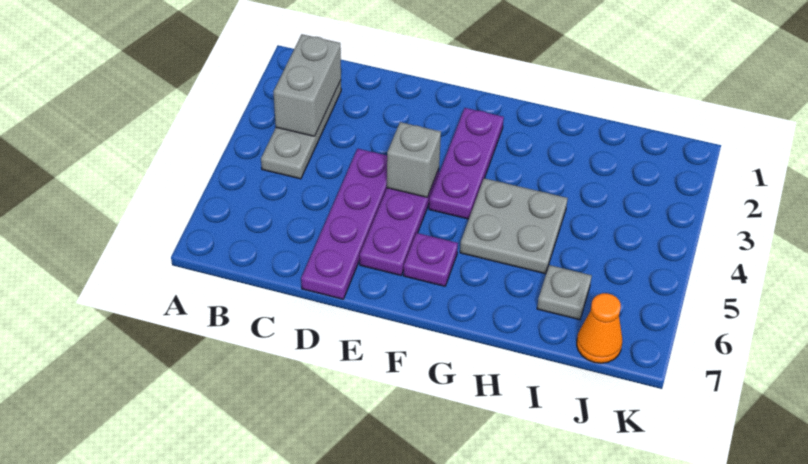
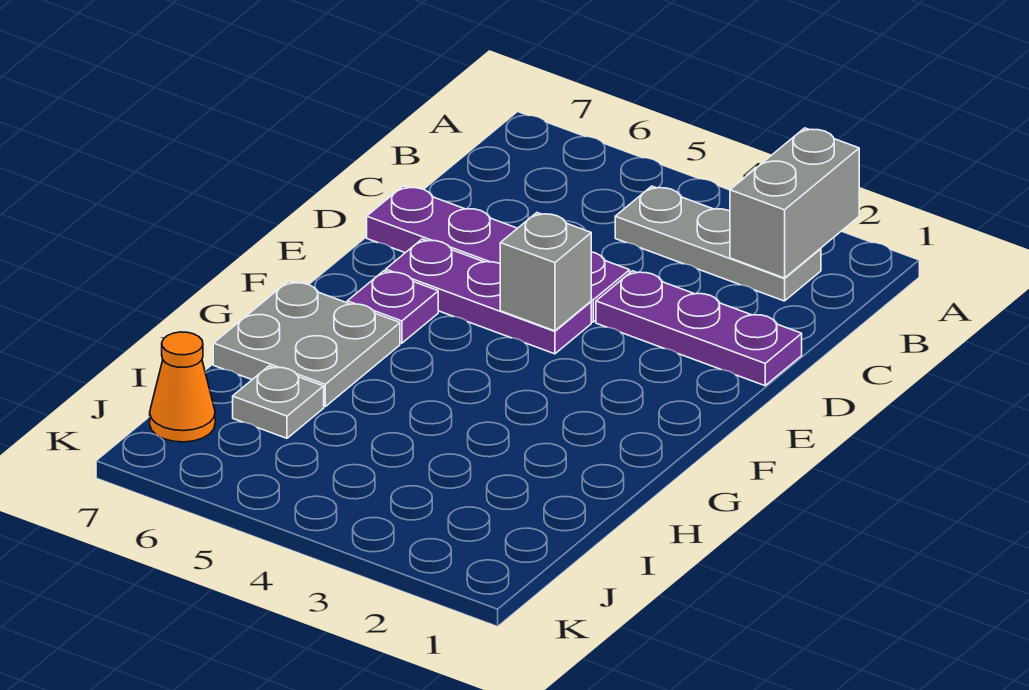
grey 1x2 brick [273,34,341,136] -> grey 1x2 brick turned to [730,128,859,278]
purple 1x3 plate [429,108,504,219] -> purple 1x3 plate moved to [596,271,802,386]
grey 2x2 plate [460,178,568,274] -> grey 2x2 plate moved to [213,281,400,406]

